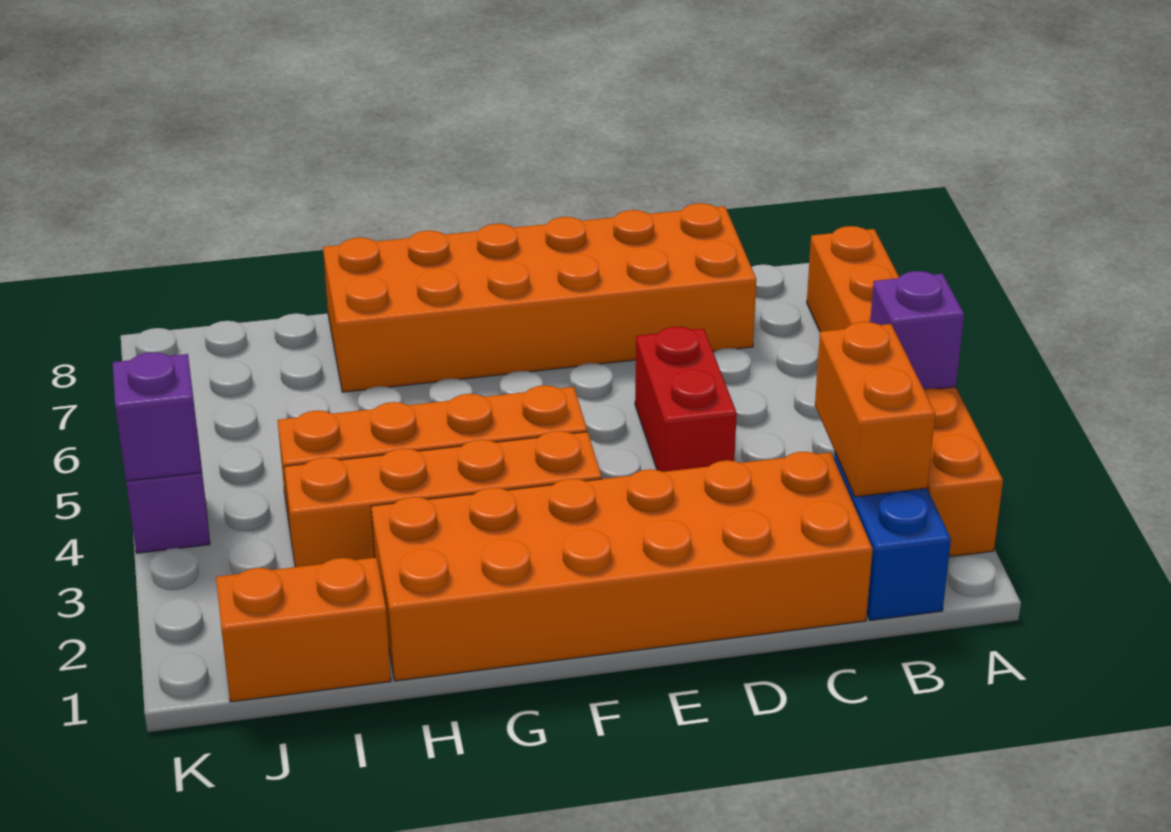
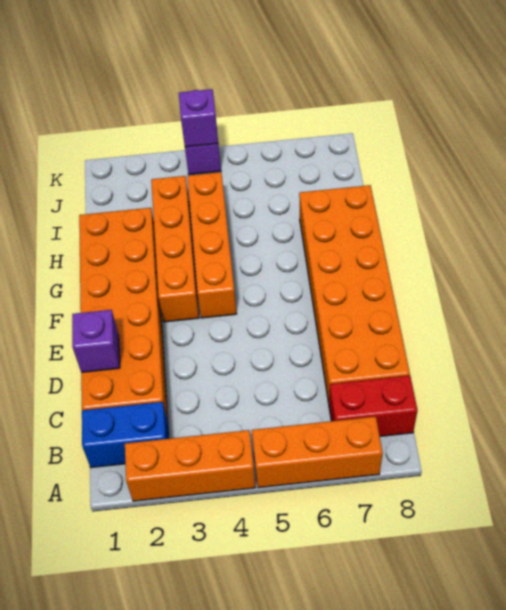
purple 1x1 brick [870,271,964,389] -> purple 1x1 brick moved to [72,310,120,372]
orange 1x2 brick [815,322,935,497] -> none
red 1x2 brick [635,327,737,472] -> red 1x2 brick moved to [329,376,417,436]
orange 1x2 brick [216,558,391,702] -> none

